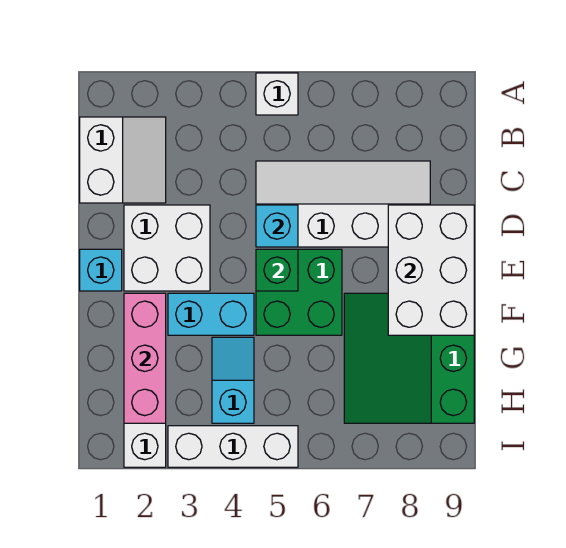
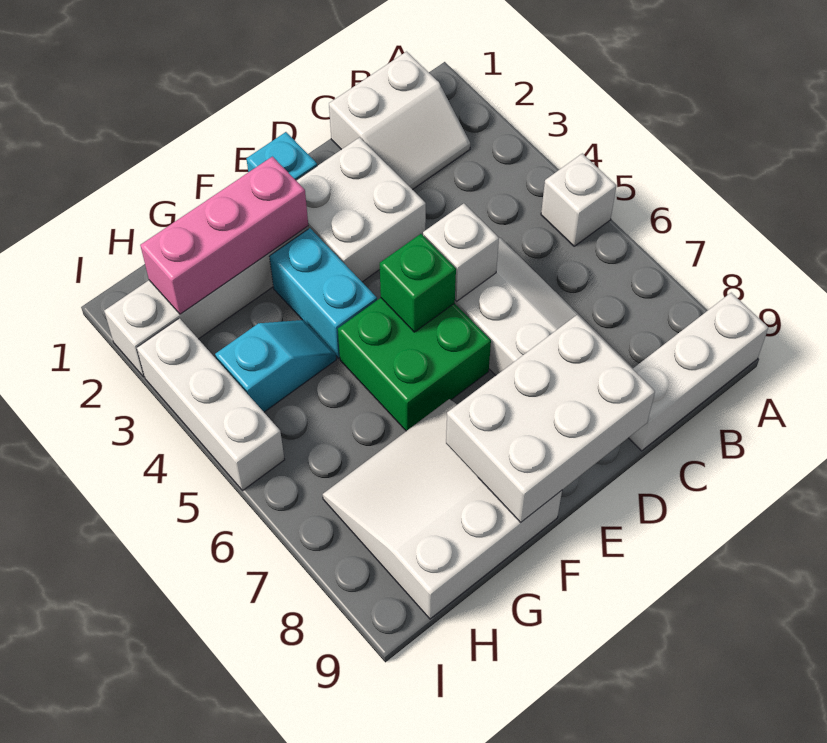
none -> white 1x3 brick [629,293,768,451]
cyan 1x1 brick [256,205,298,247] -> white 1x1 brick [423,203,499,301]
green 3x3 slope [344,293,474,423] -> white 3x3 slope [323,399,562,619]

